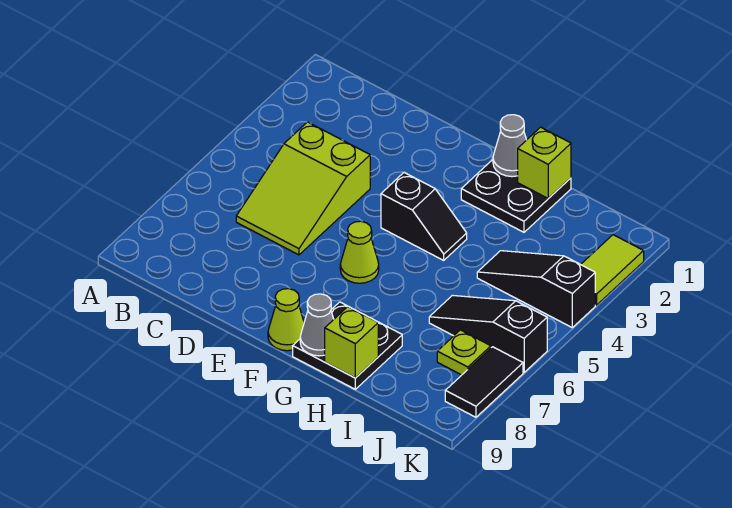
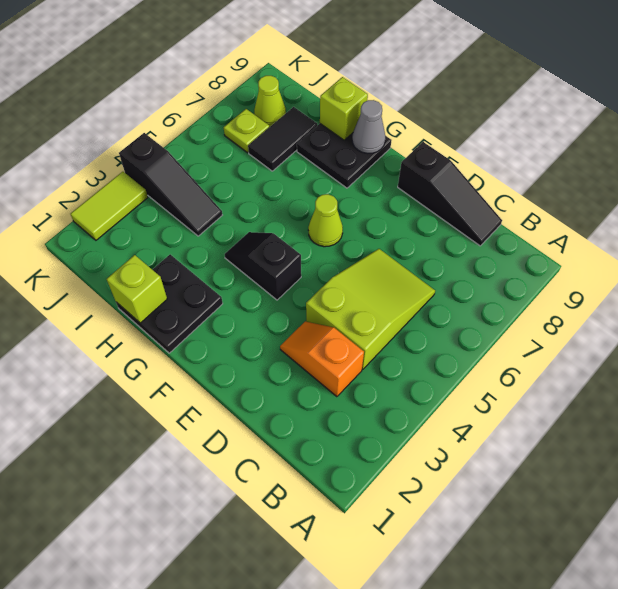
none -> orange 1x2 slope [280,322,364,397]
lime 1x1 cone [268,289,304,351] -> lime 1x1 cone moved to [254,76,286,127]
grey 1x1 cone [493,115,526,177] -> none
black 1x3 slope [429,295,547,372] -> black 1x3 slope moved to [398,142,502,246]
black 1x2 tile [445,347,523,417] -> black 1x2 tile moved to [248,107,317,171]

